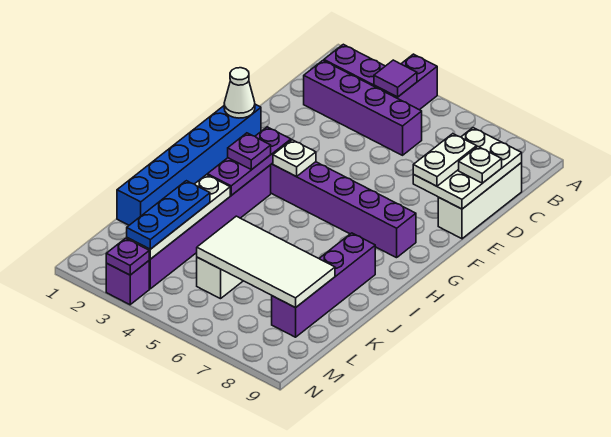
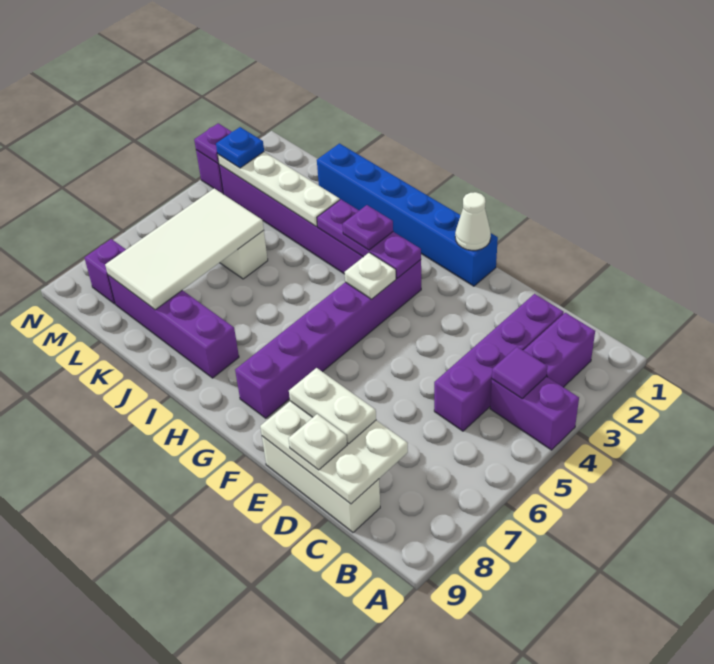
blue 1x3 plate [127,181,210,249] -> blue 1x1 plate [216,127,264,168]
none -> purple 1x1 brick [85,239,126,304]

